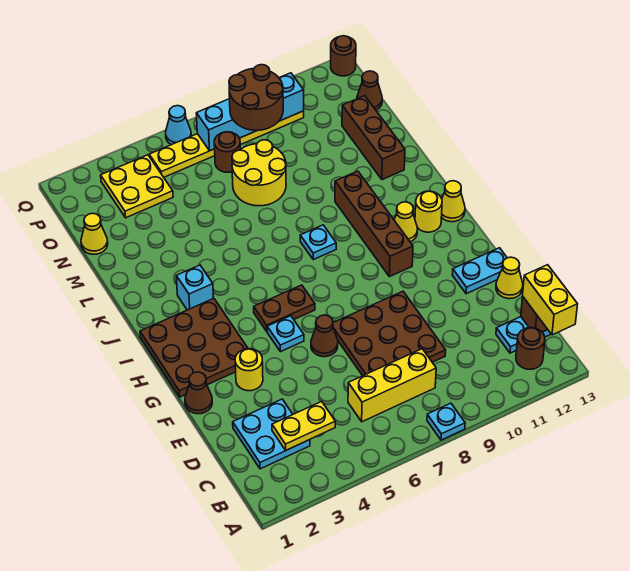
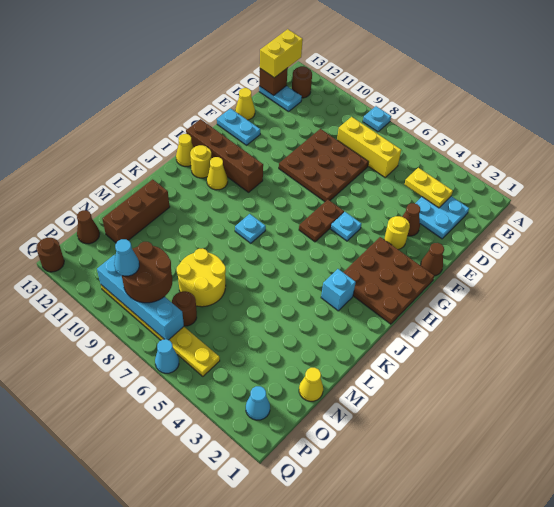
brown 1x1 cone [311,315,338,357] -> brown 1x1 cone moved to [402,203,420,236]
brown 1x2 plate [254,285,315,331] -> brown 1x2 plate turned to [299,200,344,242]
brown 1x4 brick [335,171,413,277] -> brown 1x4 brick turned to [186,119,263,192]
yellow 2x2 plate [101,155,173,218] -> none
none -> cyan 1x1 cone [246,386,270,420]
none -> cyan 1x1 cone [114,239,139,276]

